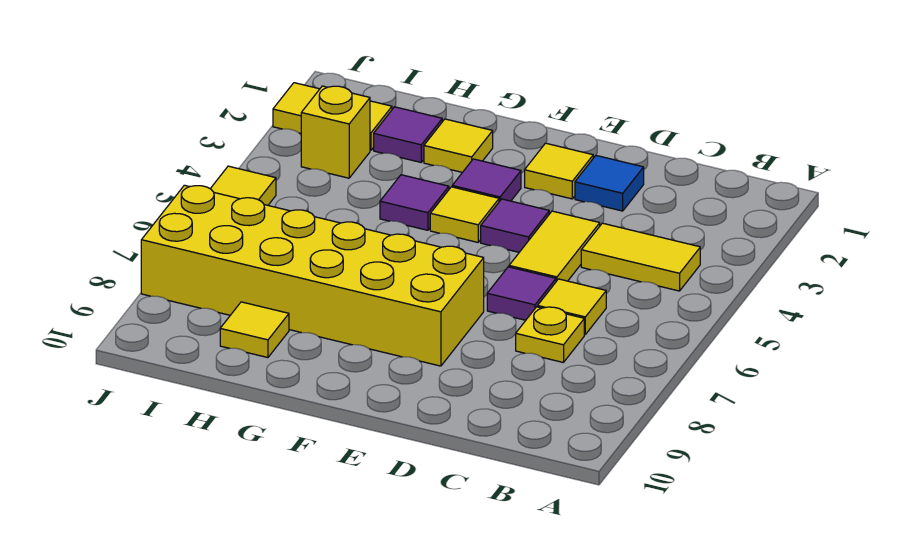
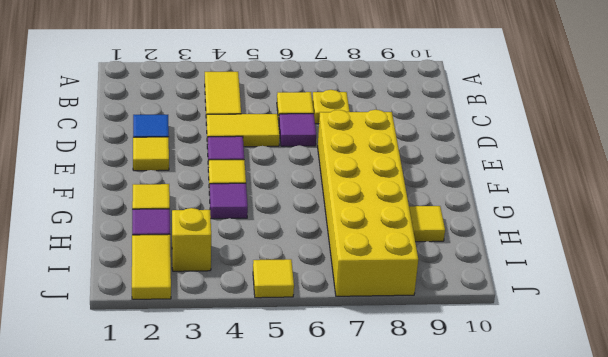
purple 1x1 tile [452,159,521,202] -> none

